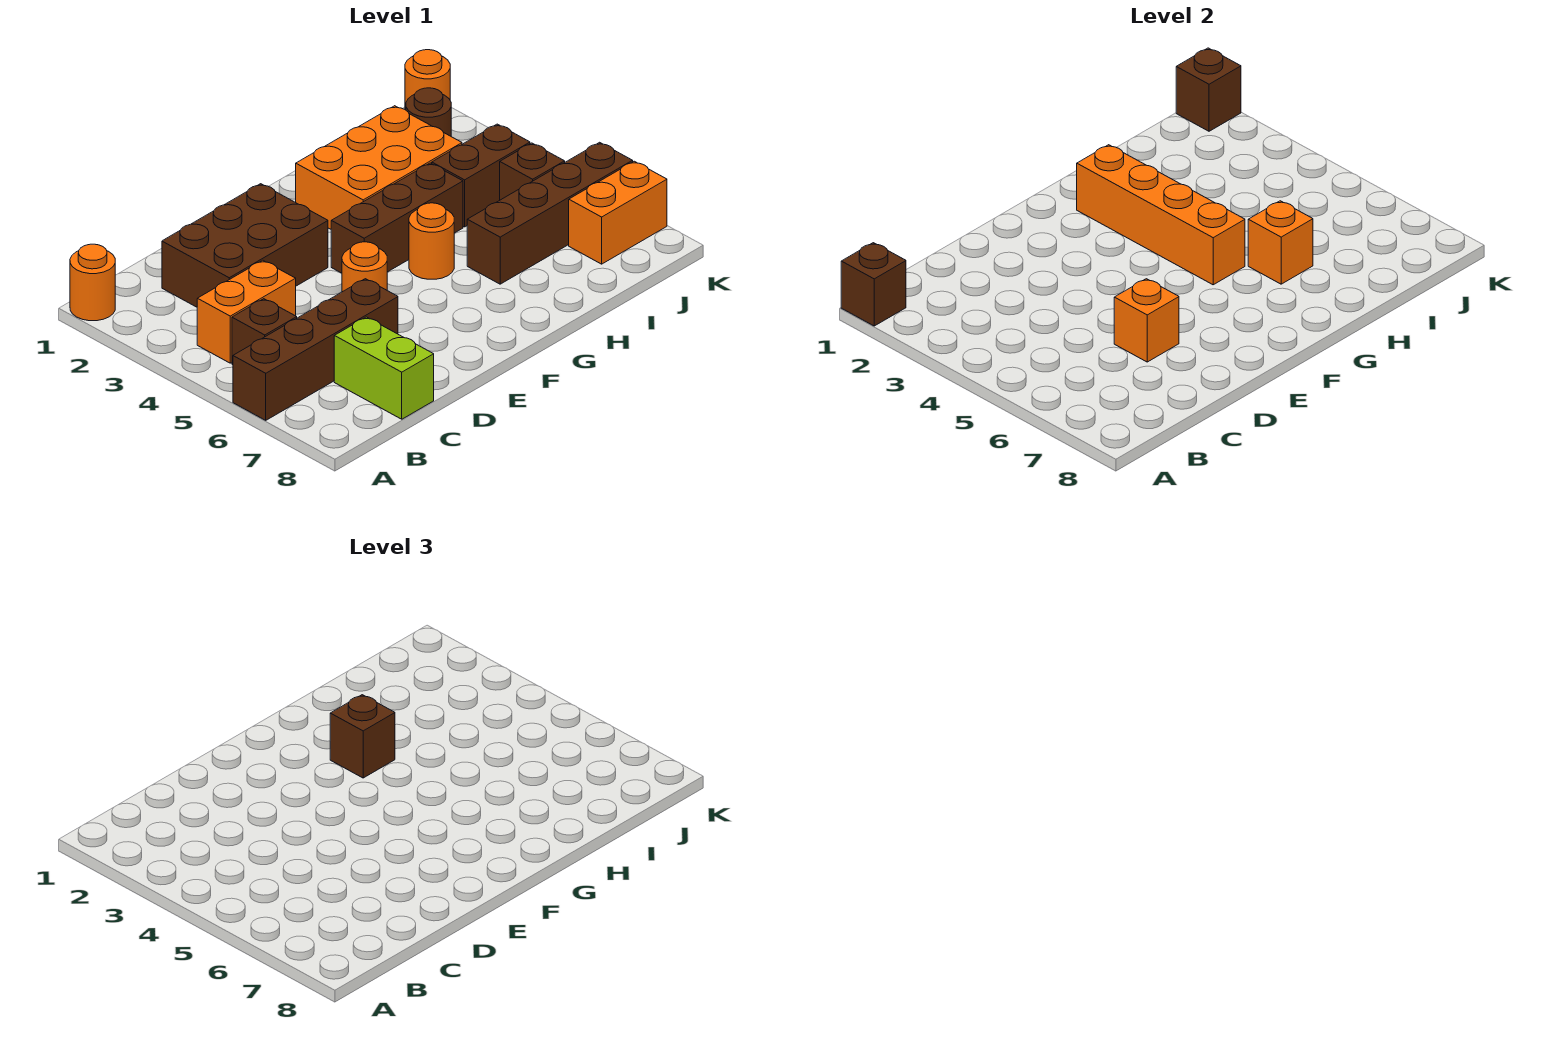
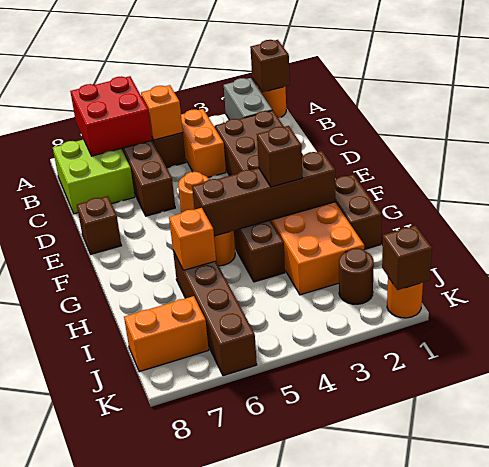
none -> grey 1x2 brick [224,78,272,120]
none -> red 2x2 brick [70,76,152,156]
lime 1x2 brick [334,317,434,419] -> lime 2x2 brick [53,139,135,214]
orange 1x1 brick [1114,279,1179,362] -> orange 1x1 brick moved to [141,85,183,140]
orange 1x4 brick [1077,145,1245,285] -> brown 1x4 brick [192,151,335,236]
brown 1x2 brick [432,124,530,227] -> brown 1x2 brick moved to [335,175,382,250]
brown 1x1 brick [500,143,565,200] -> brown 1x1 brick moved to [77,196,122,254]
orange 1x2 brick [569,161,667,264] -> orange 1x2 brick turned to [124,296,209,372]

